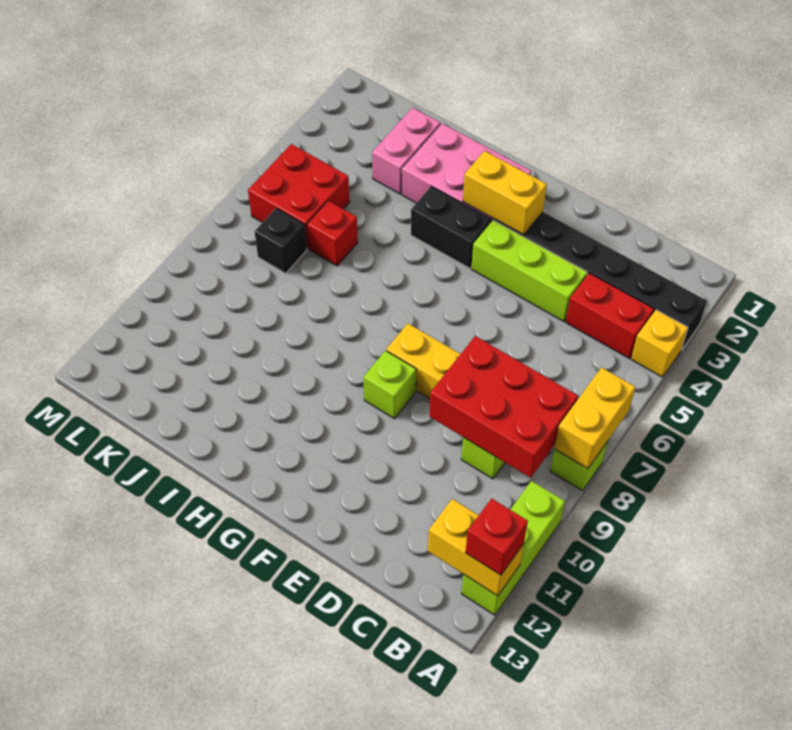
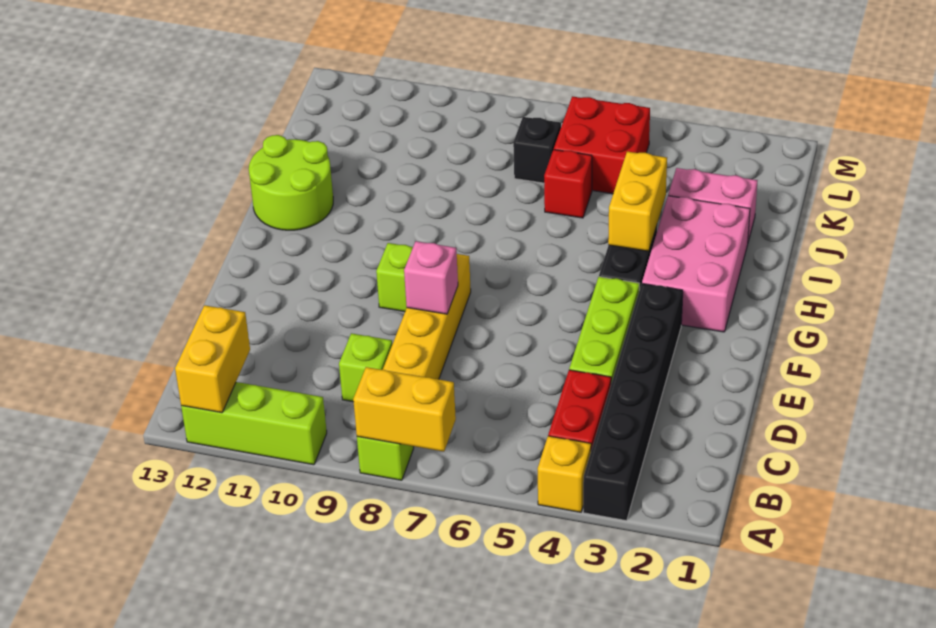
red 1x1 brick [466,498,528,575] -> none
red 2x3 brick [429,336,578,478] -> none
none -> pink 1x1 brick [404,241,458,314]
yellow 1x2 brick [463,151,547,235] -> yellow 1x2 brick moved to [608,152,667,251]
none -> lime 2x2 round brick [249,135,333,230]

